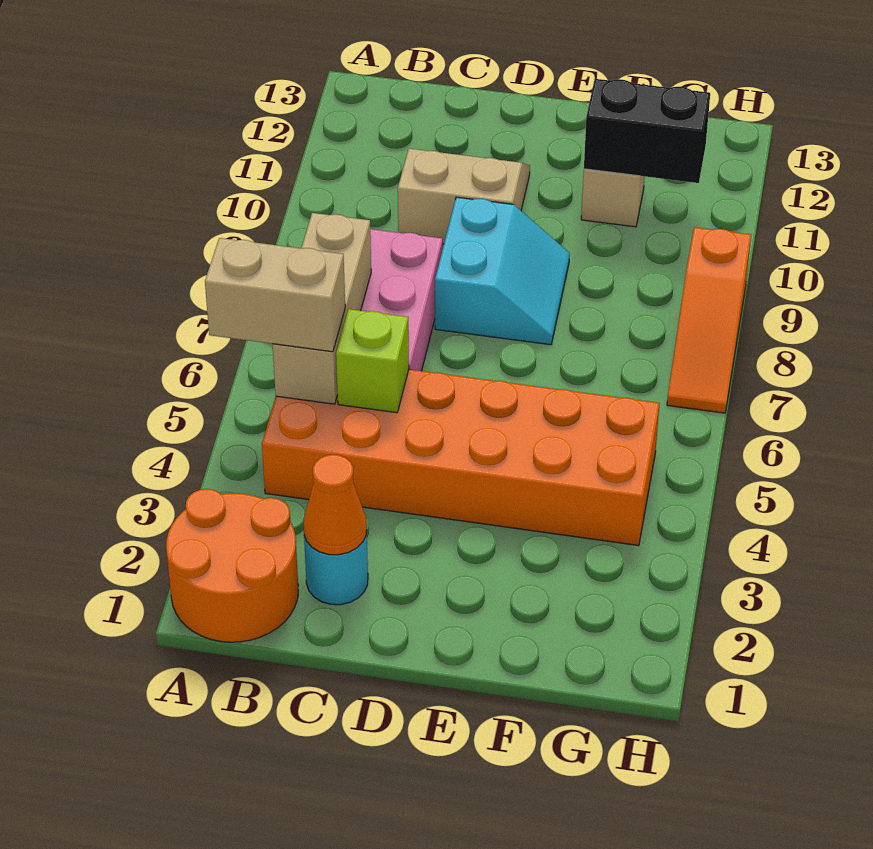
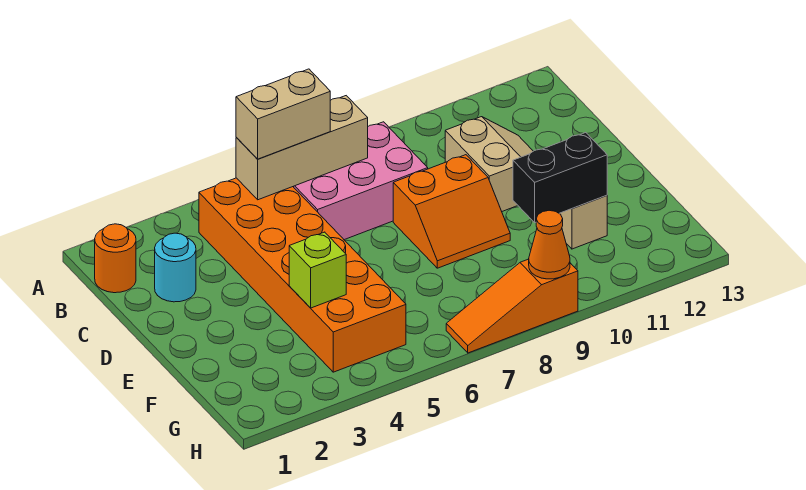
orange 2x2 round brick [166,489,298,642] -> orange 1x1 round brick [95,224,136,293]
tan 1x2 brick [205,238,345,352] -> tan 1x2 brick turned to [236,69,330,159]
orange 1x1 cone [304,455,367,555] -> orange 1x1 cone moved to [529,210,570,279]
lime 1x1 brick [336,309,409,413] -> lime 1x1 brick moved to [289,232,346,308]
cyan 2x2 slope [435,197,570,345] -> orange 2x2 slope [393,155,510,268]
black 1x2 brick [584,79,710,183] -> black 1x2 brick turned to [513,133,607,222]

